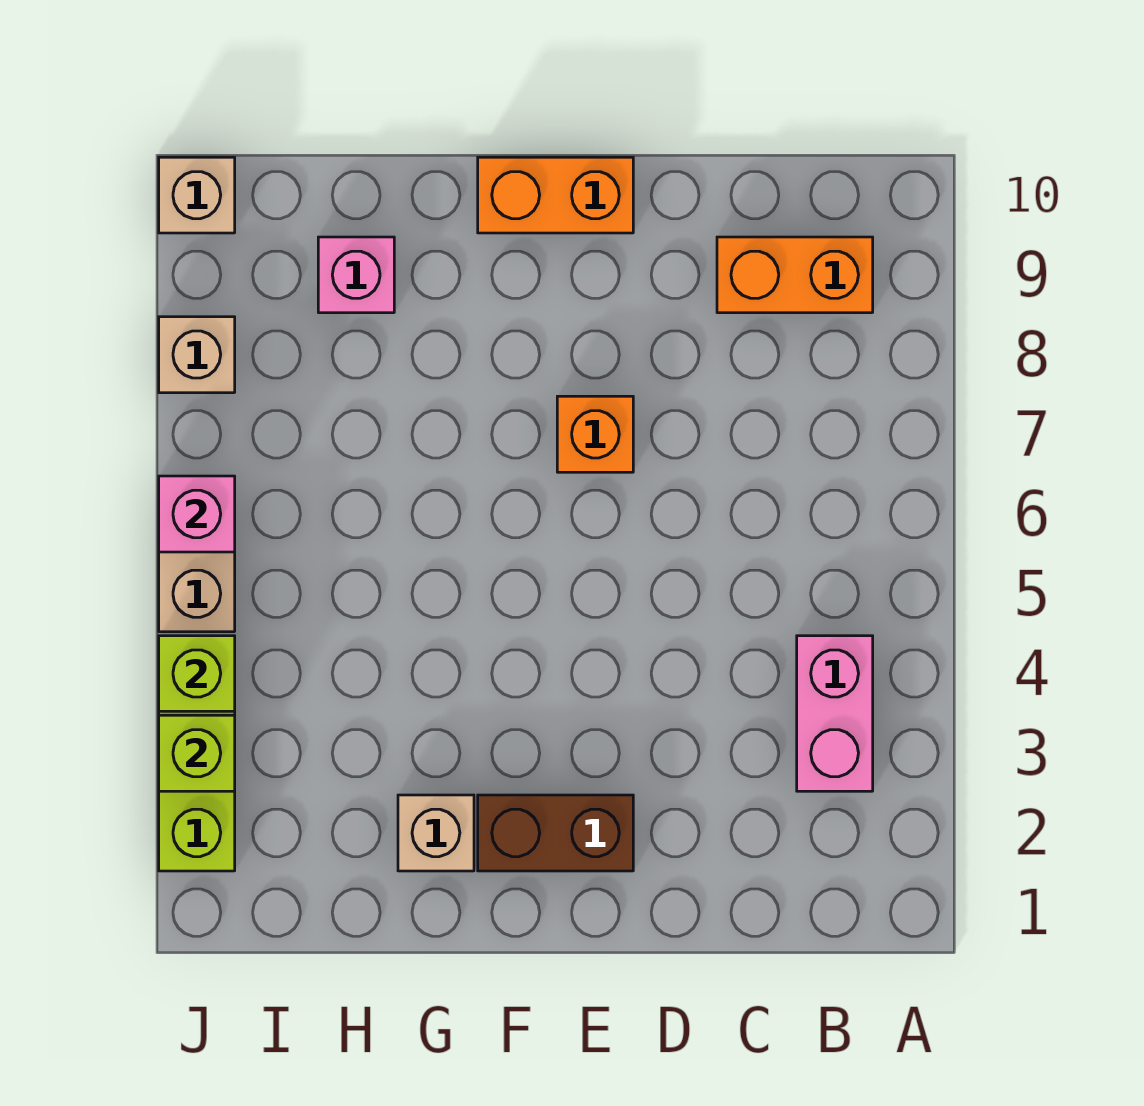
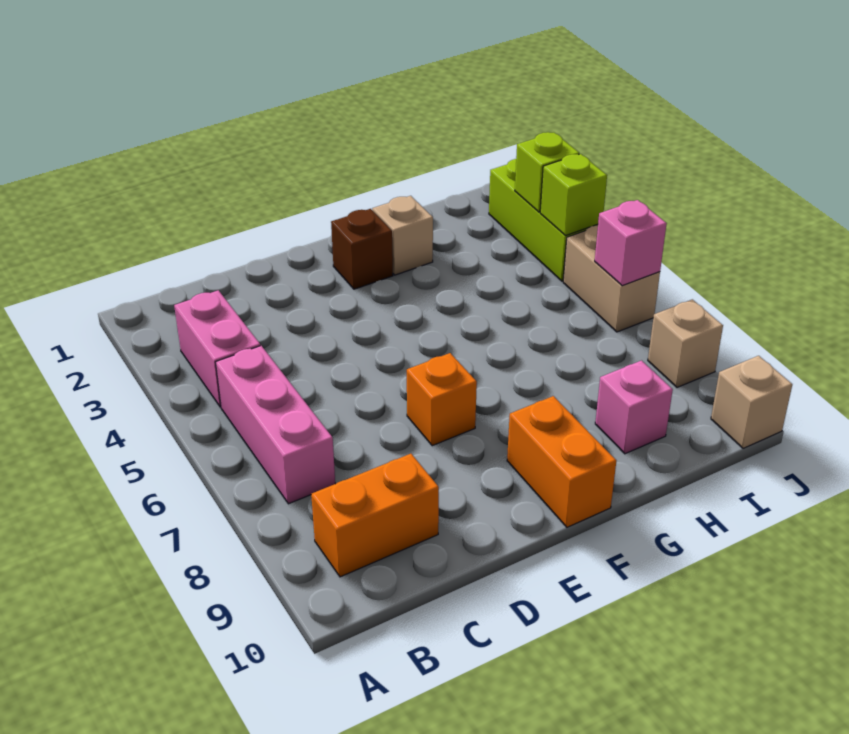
none -> pink 1x3 brick [215,346,335,504]
brown 1x2 brick [478,795,633,871] -> brown 1x1 brick [331,209,393,289]
orange 1x2 brick [478,157,633,233] -> orange 1x2 brick turned to [507,396,616,527]

